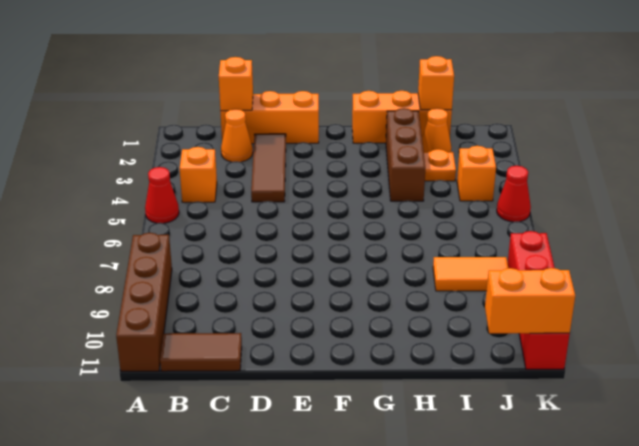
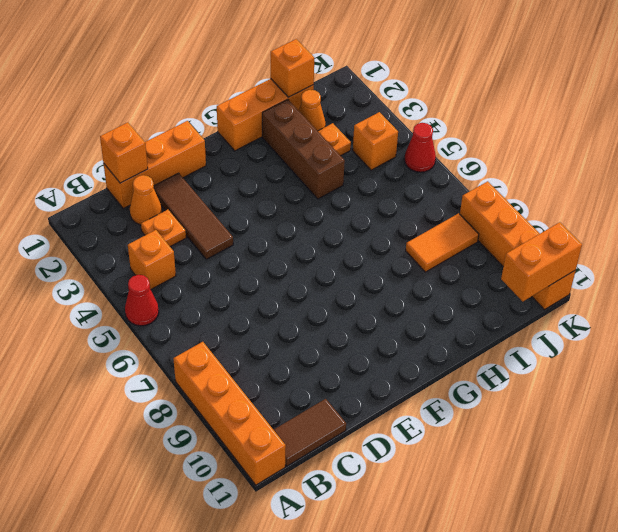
brown 1x4 brick [116,233,172,371] -> orange 1x4 brick [173,342,286,485]
none -> orange 1x1 plate [141,209,186,247]
red 1x4 brick [508,231,570,369] -> orange 1x4 brick [460,181,576,310]

